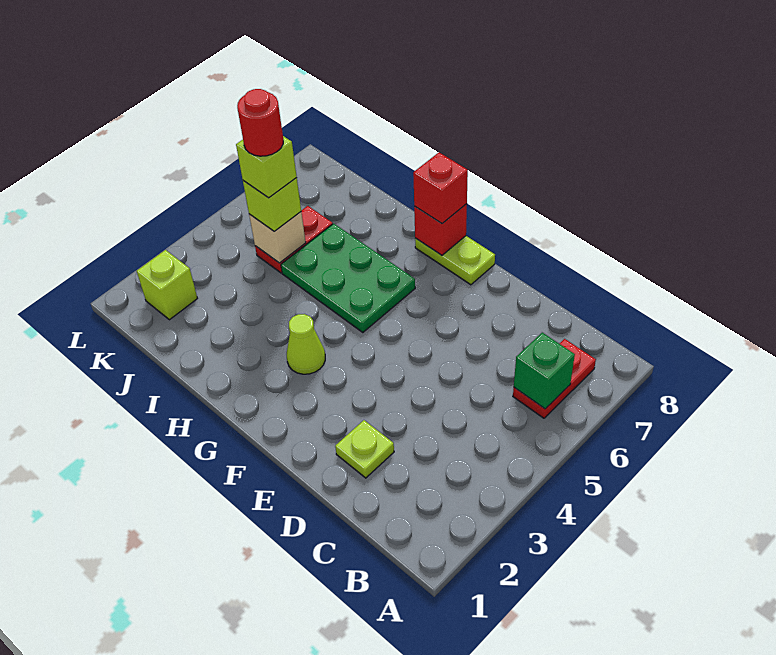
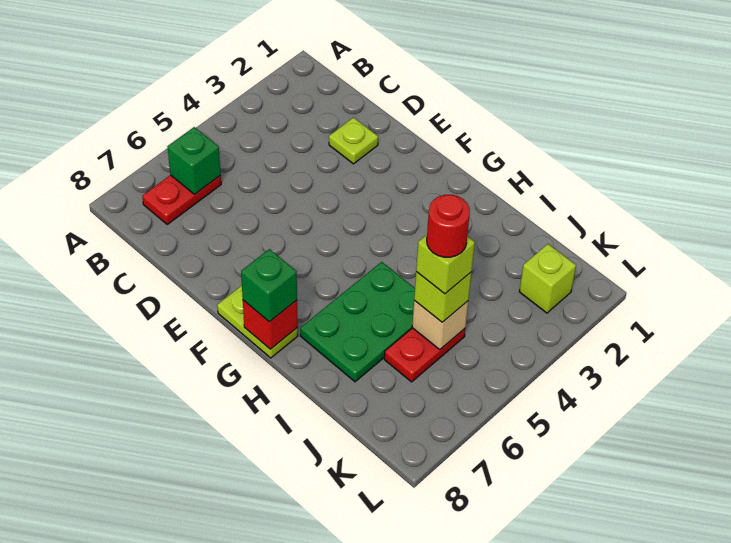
lime 1x1 cone [287,314,325,374] -> none
green 2x3 plate [281,224,415,333] -> green 2x3 plate turned to [300,262,415,382]
red 1x1 brick [413,153,468,224] -> green 1x1 brick [241,249,297,322]

